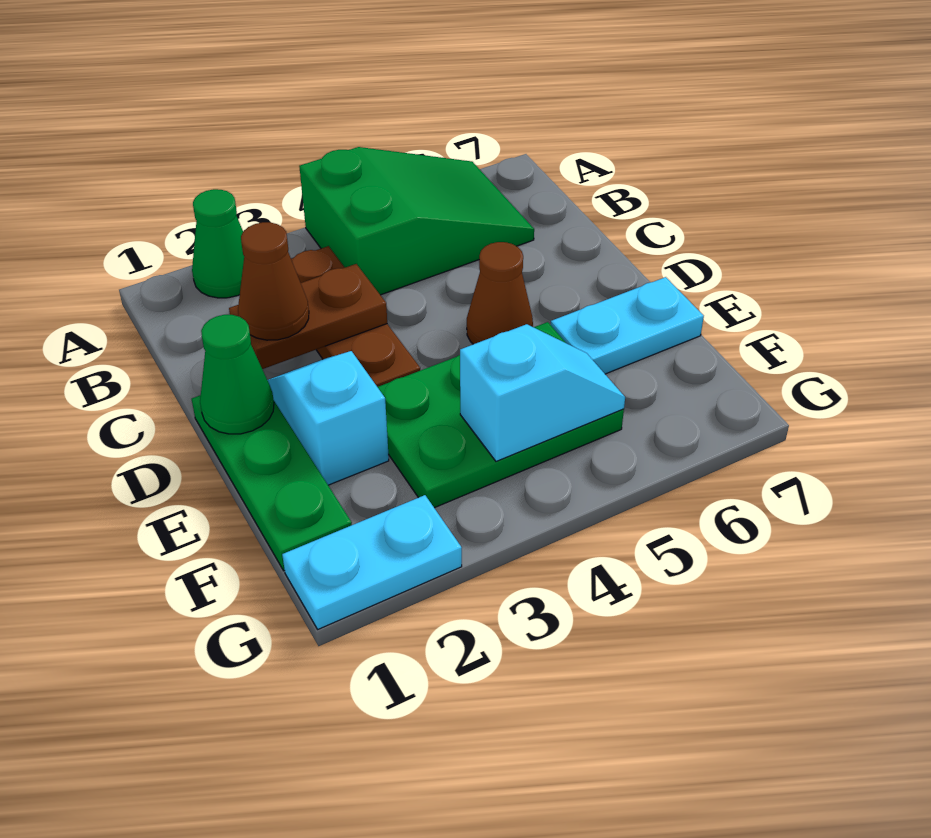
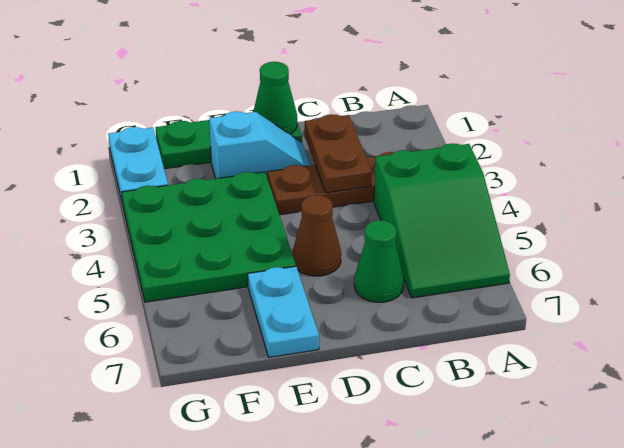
green 1x1 cone [192,189,244,298] -> green 1x1 cone moved to [354,220,404,302]
brown 1x1 cone [238,222,309,340] -> none
green 2x3 plate [378,322,624,508] -> green 3x3 plate [122,172,296,302]
cyan 1x2 slope [460,324,625,461] -> none

